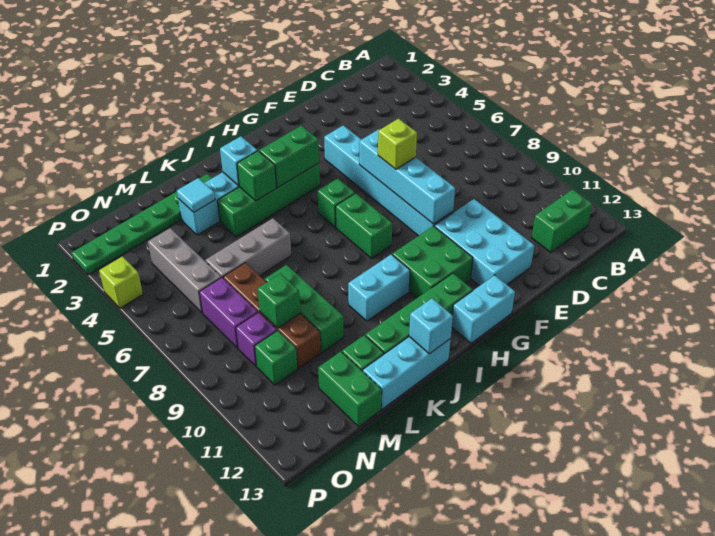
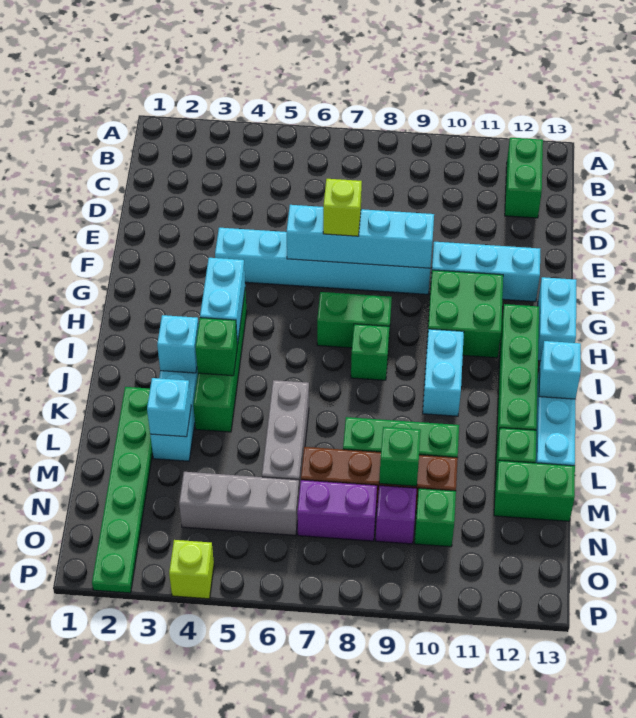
cyan 2x3 brick [434,199,534,286] -> cyan 1x3 brick [431,242,540,302]
green 1x2 brick [259,126,319,187] -> cyan 1x2 brick [200,258,245,345]
green 1x1 brick [318,178,355,227] -> green 1x1 brick moved to [351,324,389,380]
cyan 1x1 tile [177,178,215,212] -> cyan 1x1 brick [147,378,191,437]

